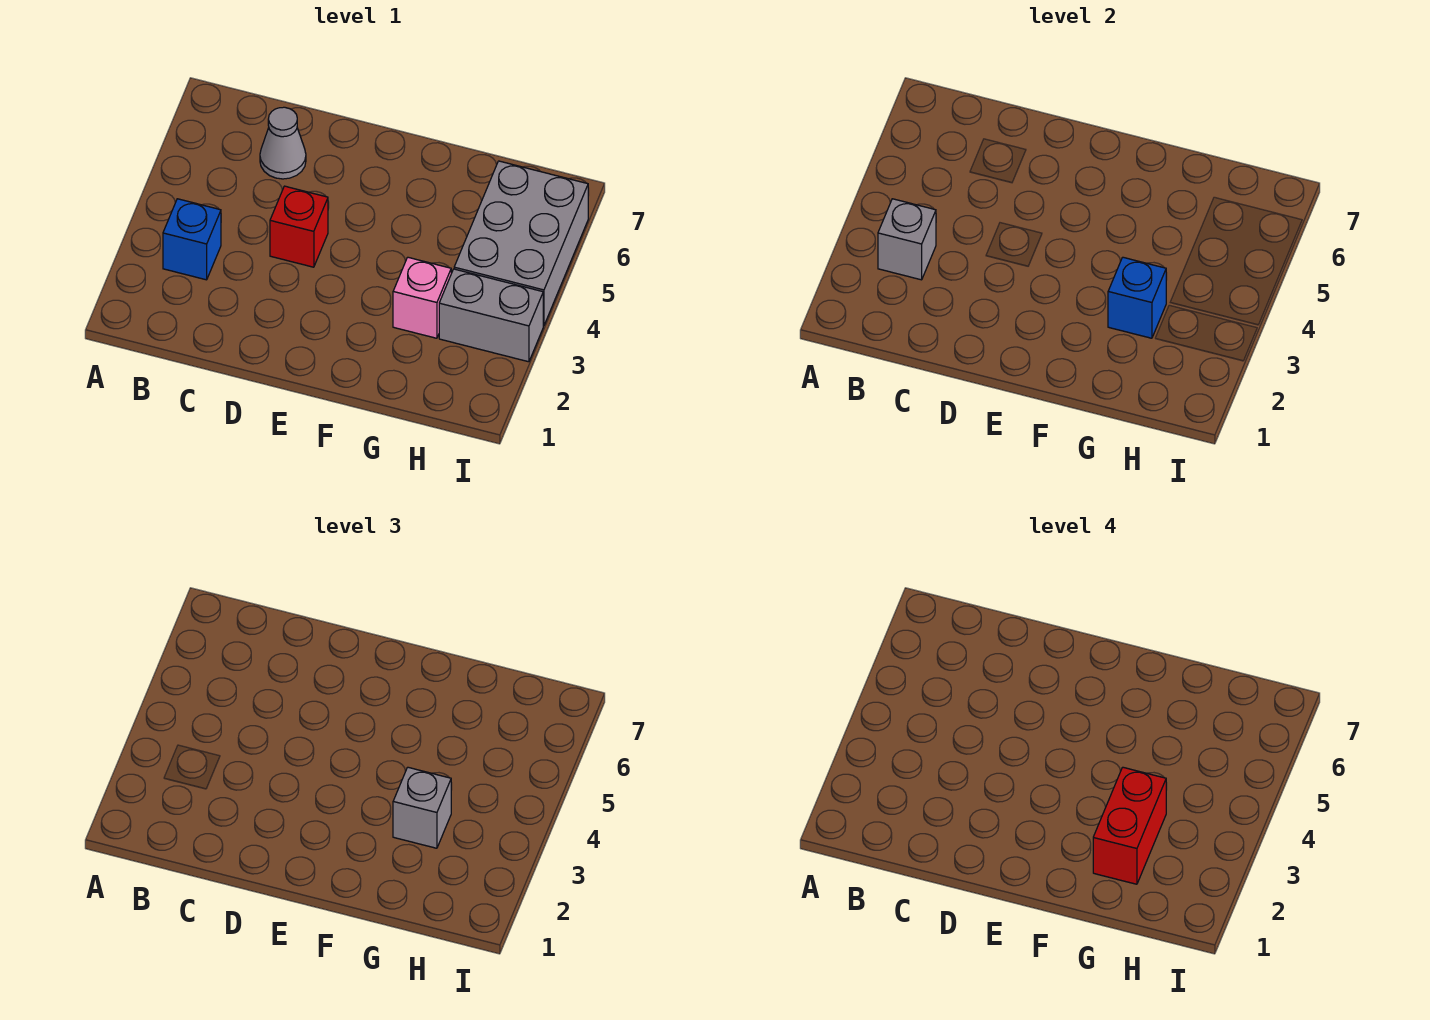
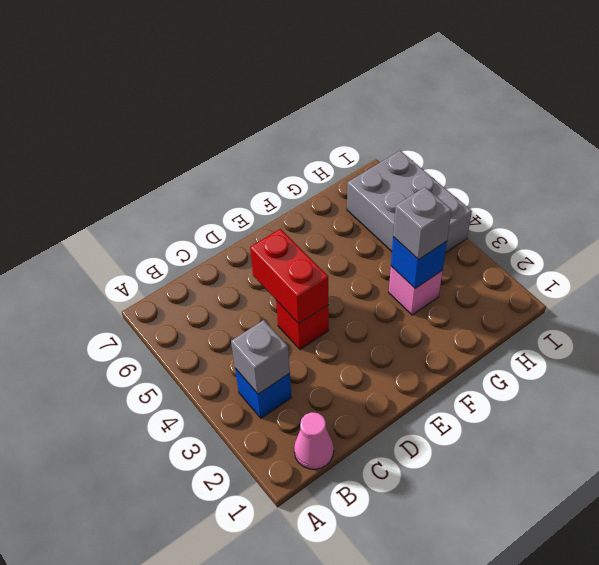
none -> pink 1x1 cone [294,412,334,469]
grey 1x1 cone [260,107,306,179] -> none
red 1x2 brick [1093,767,1166,884] -> red 1x2 brick moved to [250,229,328,324]
grey 1x2 brick [439,269,543,362] -> none

